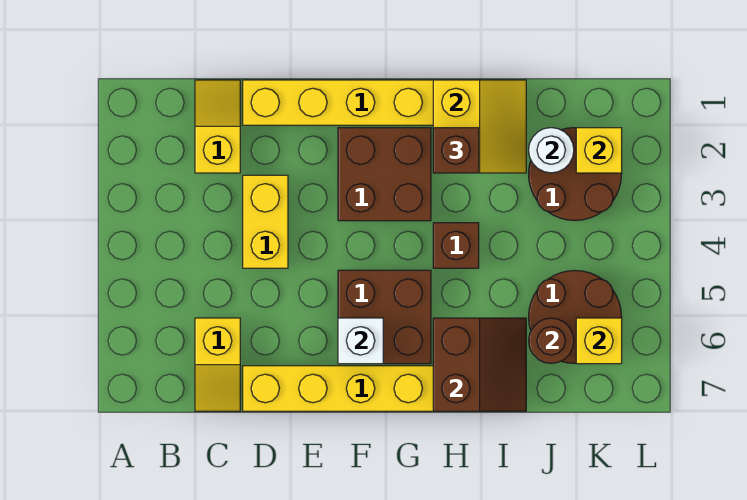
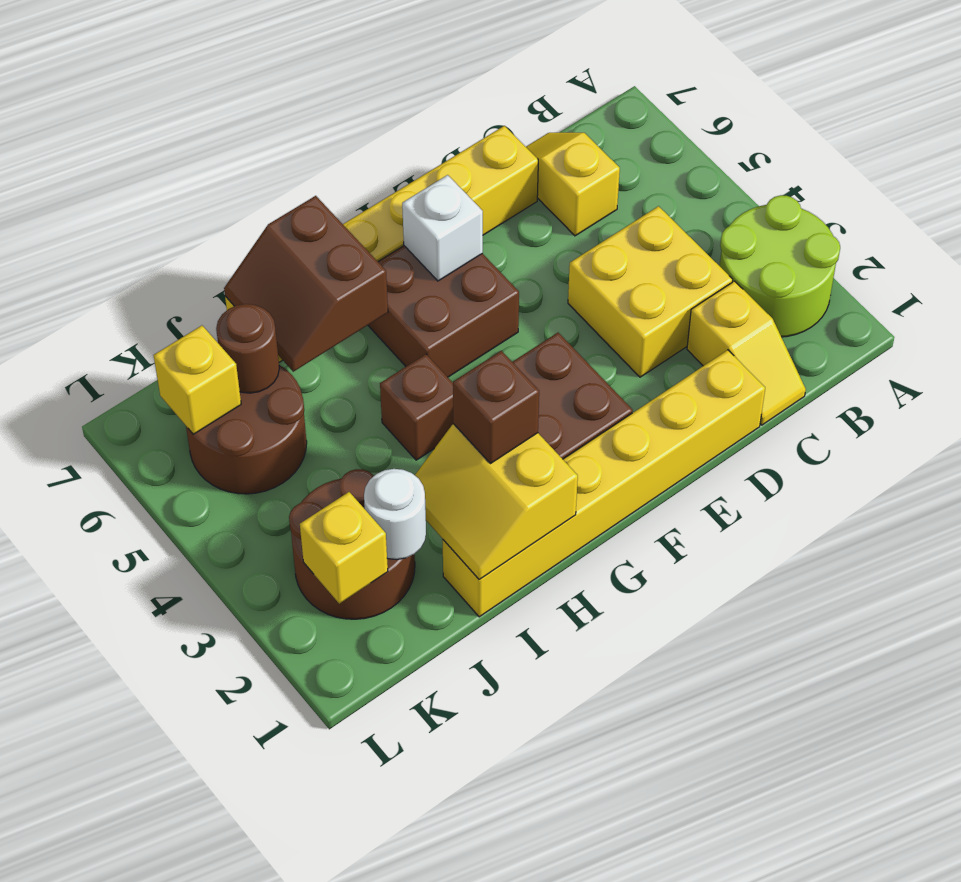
none -> lime 2x2 round brick [720,195,840,337]
yellow 1x2 brick [243,175,288,268] -> yellow 2x2 brick [568,206,733,377]

